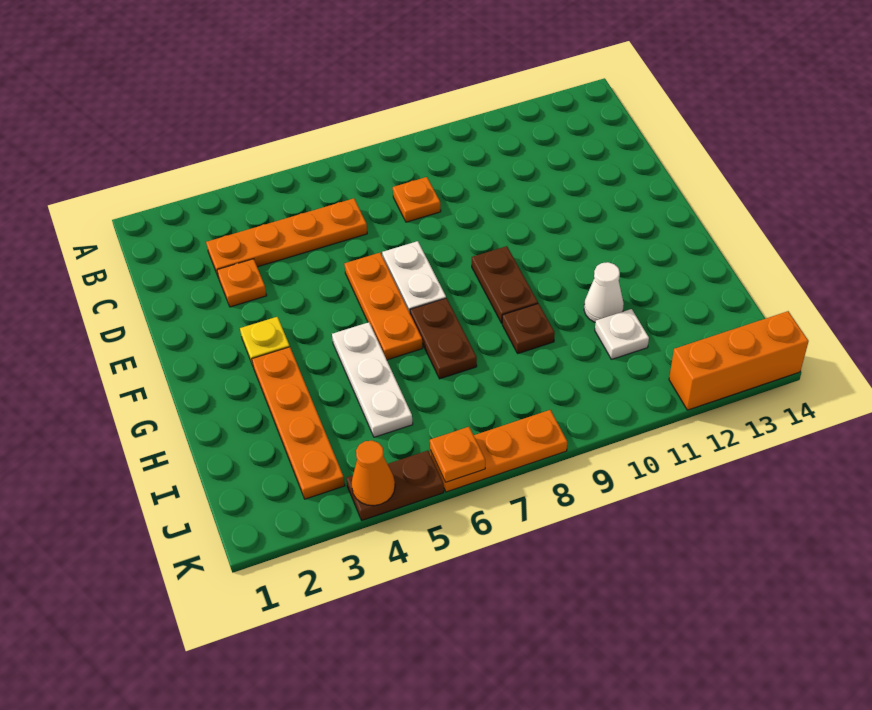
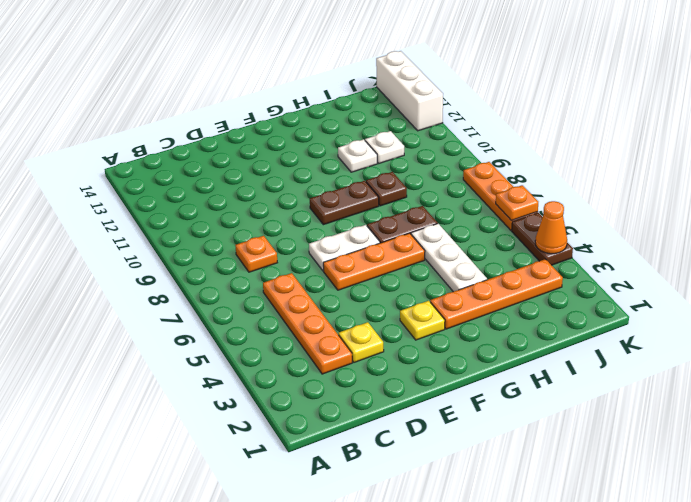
orange 1x1 plate [217,259,267,307] -> yellow 1x1 plate [338,322,384,362]
white 1x3 plate [332,322,413,437] -> white 1x3 plate turned to [411,224,487,292]
white 1x1 cone [584,262,624,322] -> white 1x1 plate [338,139,377,172]
orange 1x3 brick [669,311,809,410] -> white 1x3 brick [376,51,443,131]

